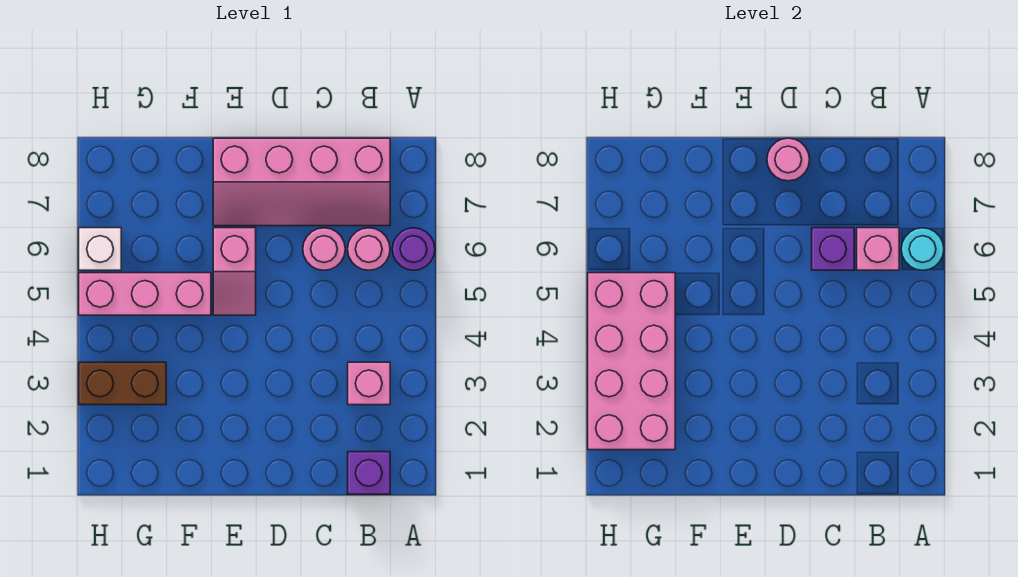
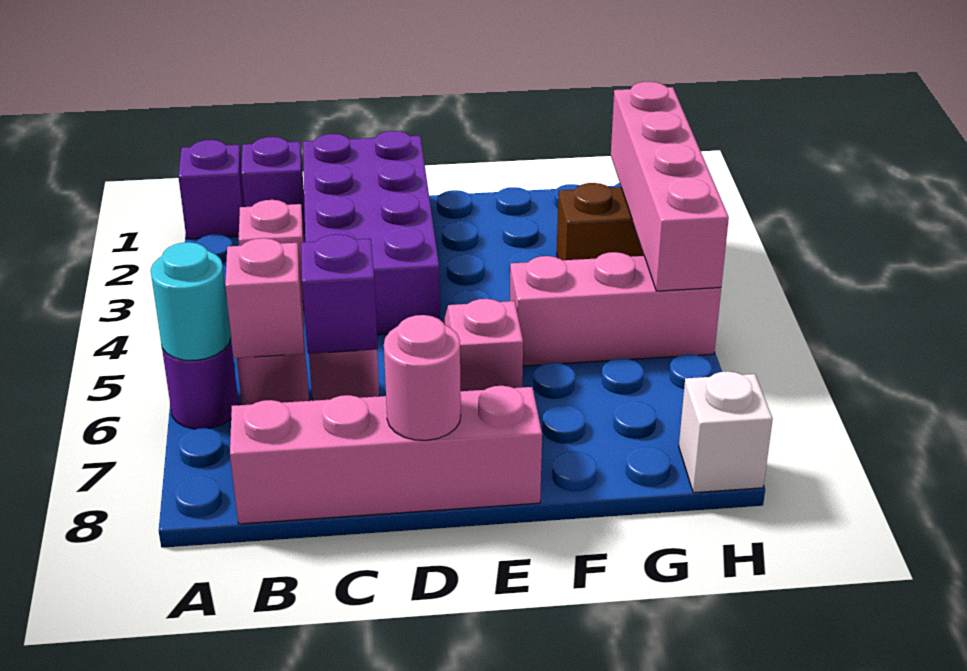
none -> purple 1x1 brick [178,140,245,239]
none -> purple 2x4 brick [303,131,440,335]
pink 2x4 brick [588,273,675,450] -> pink 1x4 brick [611,82,729,291]
white 1x1 brick [79,228,121,270] -> white 1x1 brick moved to [679,371,773,493]

